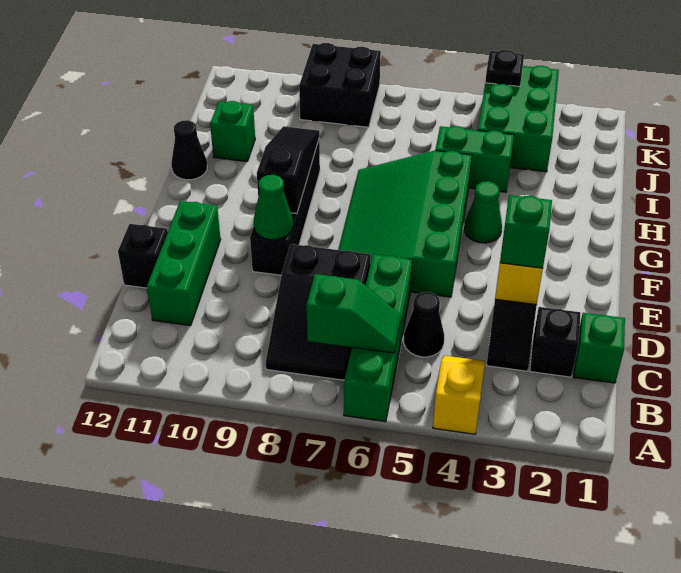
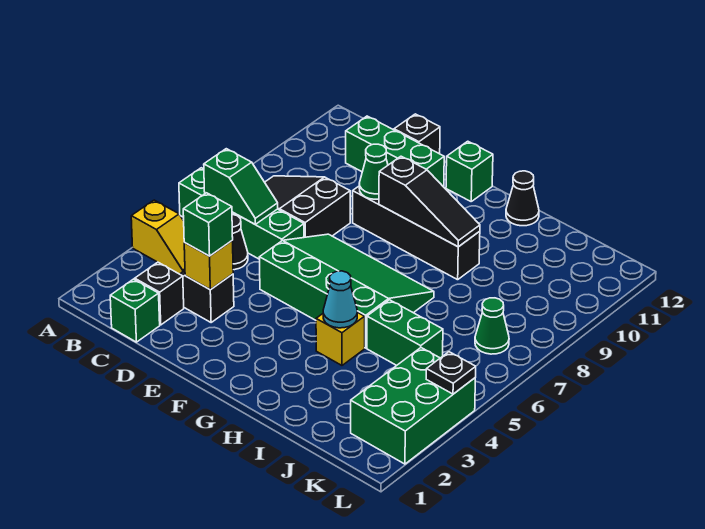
green 1x2 slope [306,274,401,353] -> green 1x2 slope turned to [204,149,278,224]
green 1x1 cone [464,181,502,243] -> green 1x1 cone moved to [475,298,509,354]
none -> yellow 1x1 brick [316,312,365,365]
none -> cyan 1x1 cone [323,271,357,328]
green 1x2 brick [435,126,514,192] -> green 1x2 brick turned to [367,300,443,365]
green 1x1 brick [210,101,255,162] -> green 1x1 brick moved to [446,141,493,201]
green 2x3 brick [478,66,559,172] -> green 2x3 brick turned to [351,348,475,464]
black 2x2 brick [299,43,381,127] -> none

